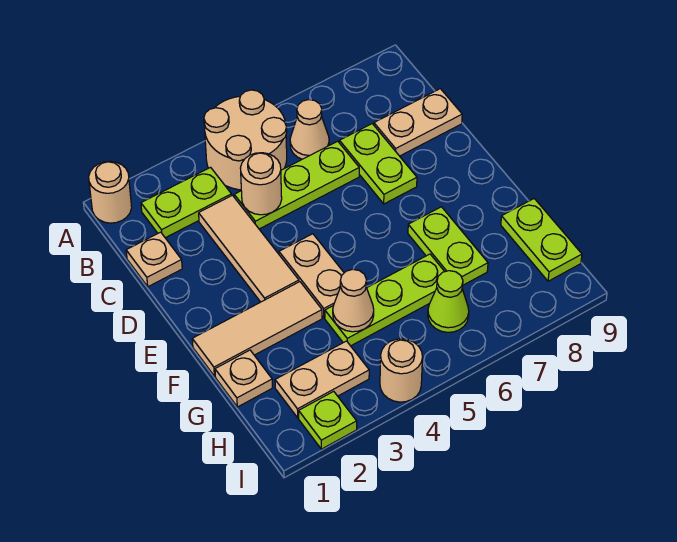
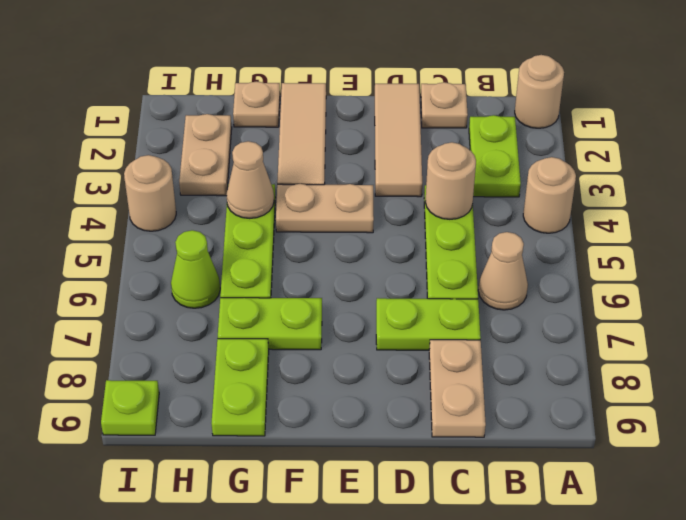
tan 2x2 round brick [204,90,287,190] -> tan 1x1 round brick [523,157,576,233]
tan 1x3 tile [199,195,299,302] -> tan 1x3 tile turned to [375,84,422,197]
lime 1x2 plate [501,199,582,281] -> lime 1x2 plate turned to [212,339,269,436]
lime 1x1 plate [299,391,357,449] -> lime 1x1 plate moved to [101,380,159,435]

